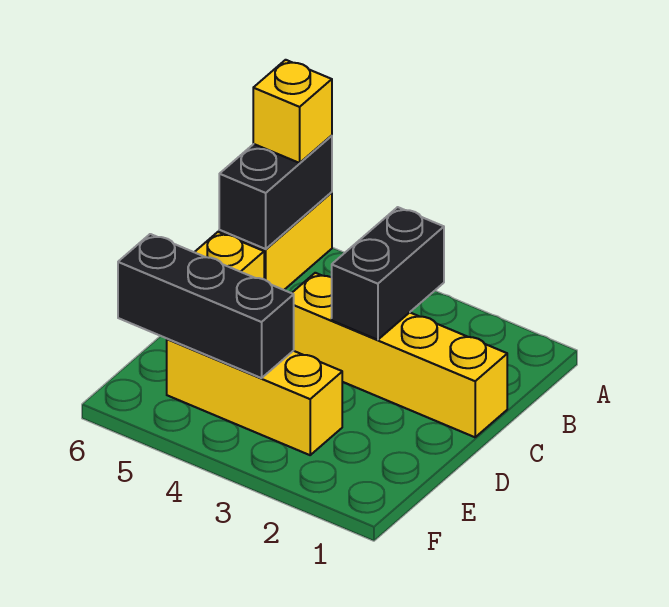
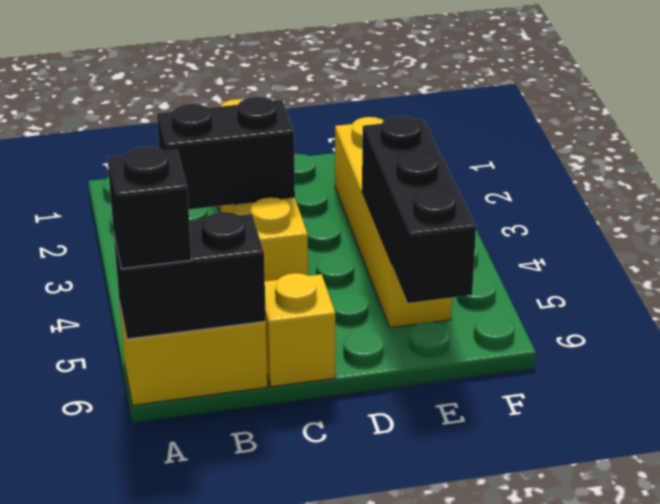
yellow 1x1 brick [253,60,332,163] -> black 1x1 brick [107,147,191,269]
yellow 1x3 brick [167,339,342,455] -> yellow 1x4 brick [335,117,452,328]

